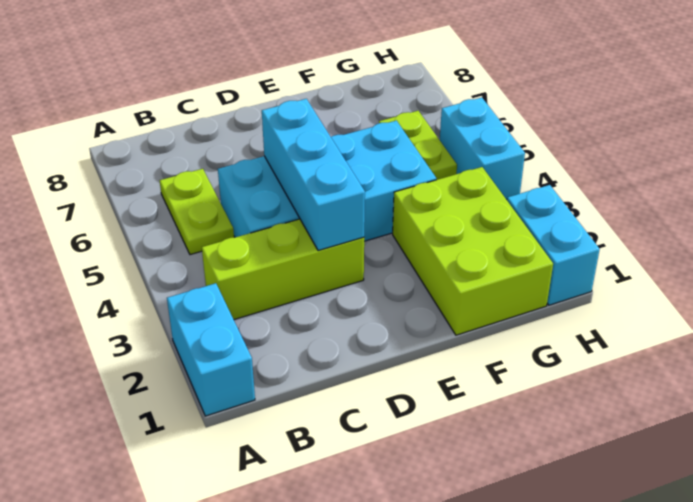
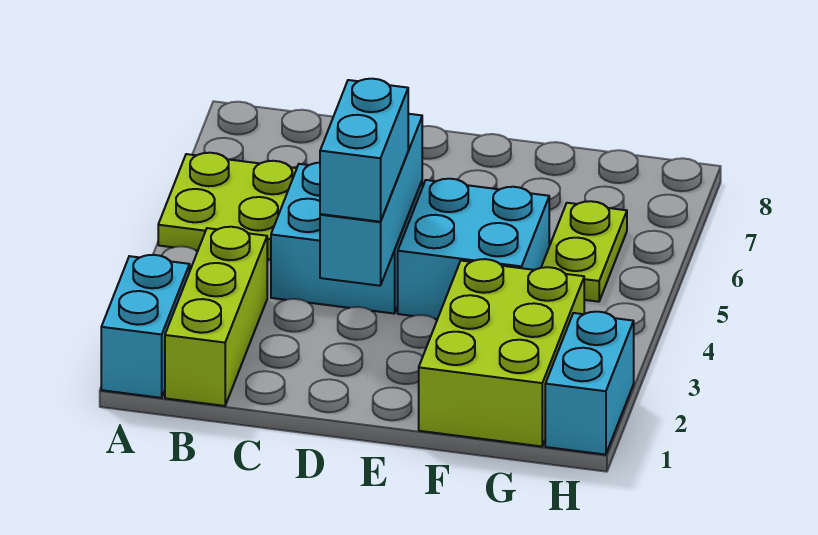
lime 1x3 brick [202,219,364,320] -> lime 1x3 brick turned to [165,227,267,406]
lime 1x2 plate [160,169,234,255] -> lime 2x2 plate [158,153,297,260]
cyan 1x2 brick [440,97,525,199] -> cyan 1x2 brick moved to [320,79,408,222]

